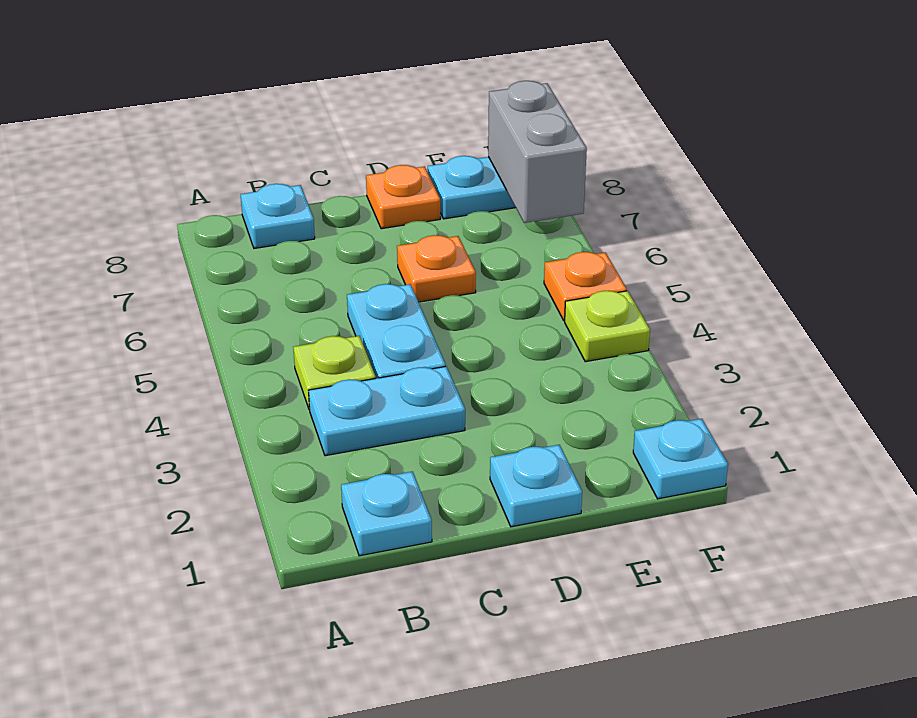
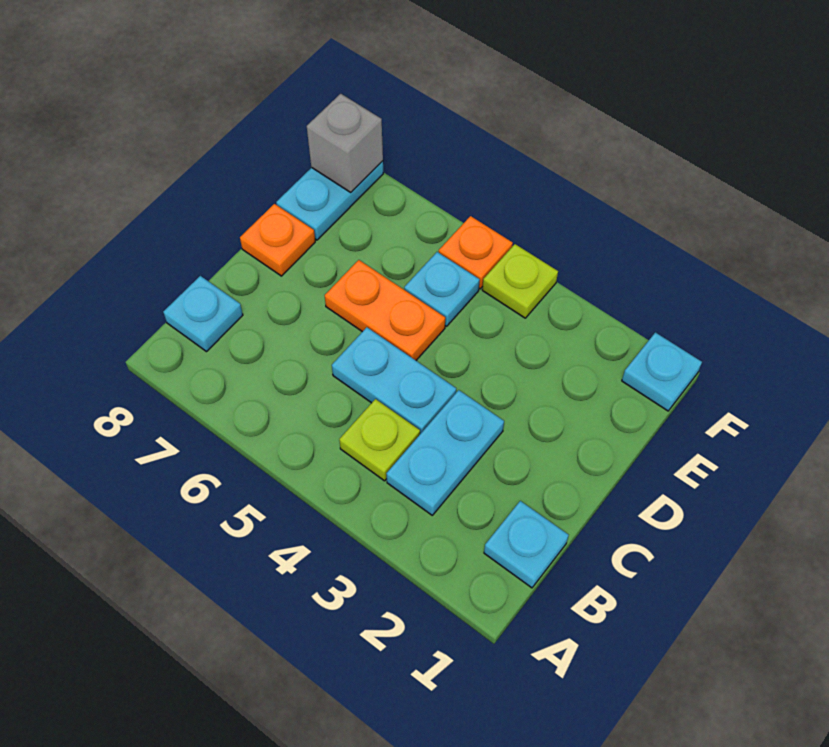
cyan 1x1 plate [490,445,582,527] -> cyan 1x1 plate moved to [404,252,480,326]
orange 1x1 plate [397,235,476,302] -> orange 1x2 plate [325,260,445,360]
grey 1x2 brick [488,81,587,223] -> grey 1x1 brick [307,94,383,192]

